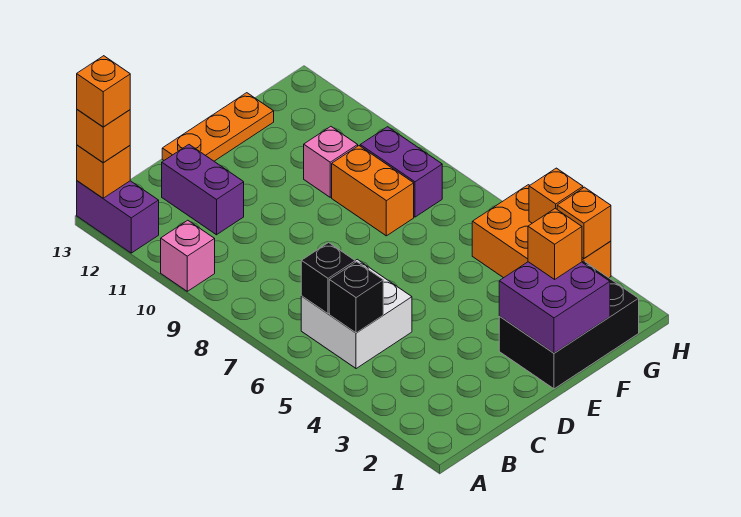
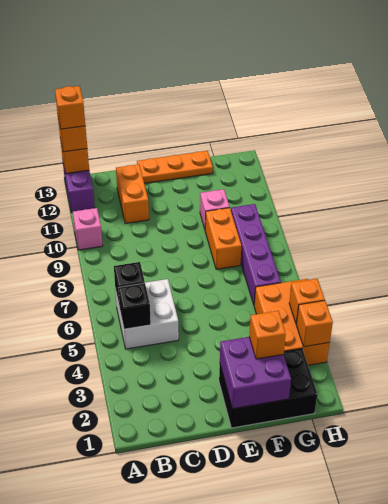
purple 1x2 brick [162,145,244,235] -> orange 1x2 brick [116,164,149,224]
purple 1x2 brick [360,127,442,217] -> purple 1x4 brick [231,204,281,305]

